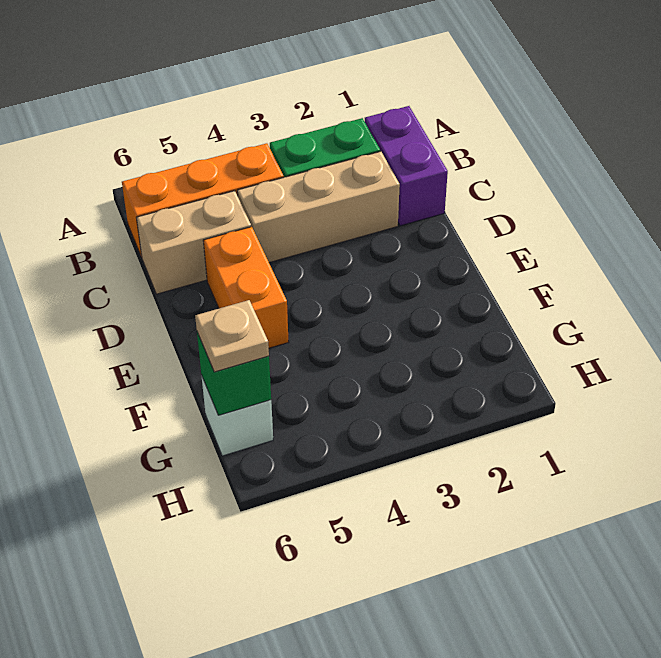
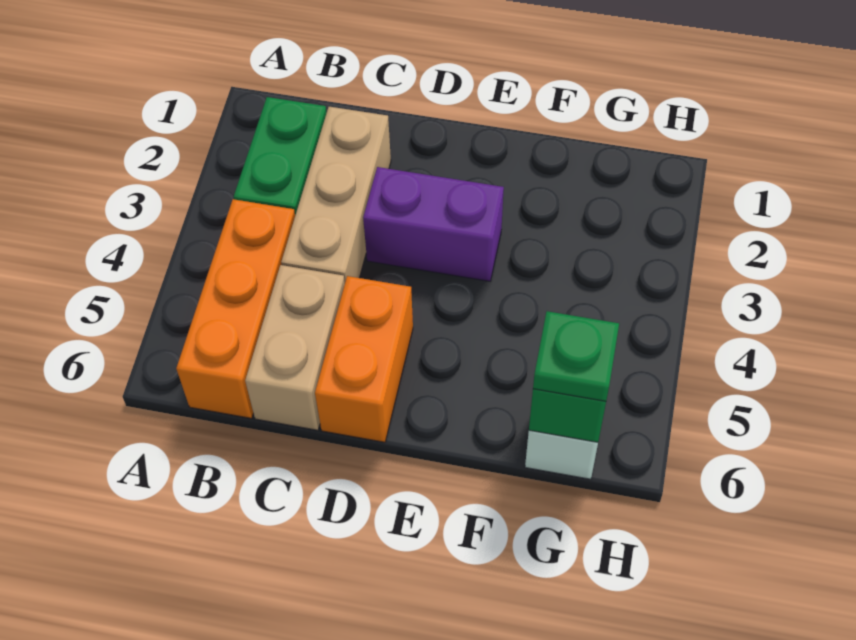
purple 1x2 brick [365,106,448,226] -> purple 1x2 brick moved to [363,167,504,281]
orange 1x2 brick [203,227,289,348] -> orange 1x2 brick turned to [315,276,413,442]
tan 1x1 plate [195,300,269,372] -> green 1x1 plate [533,311,619,401]

